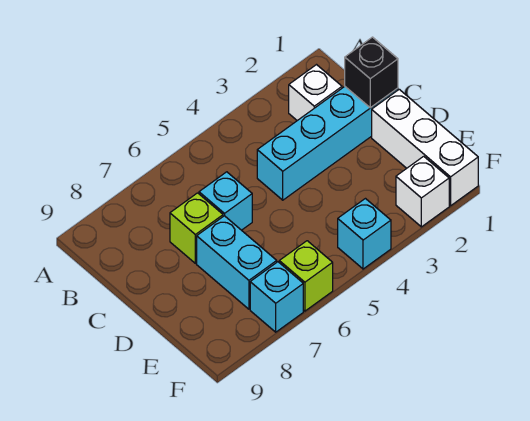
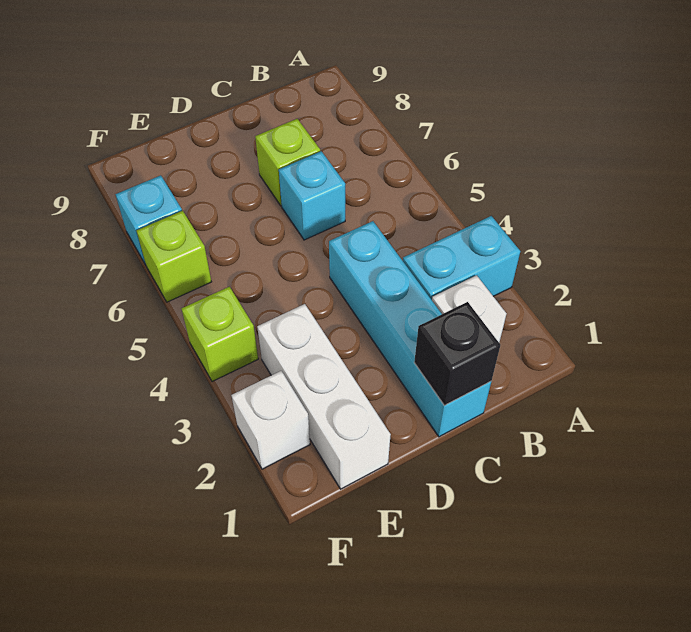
white 1x3 brick [372,89,478,206] -> white 1x3 brick turned to [257,304,391,489]
cyan 1x2 brick [197,216,277,309] -> cyan 1x2 brick moved to [403,216,520,300]
cyan 1x1 brick [338,199,391,269] -> lime 1x1 brick [182,287,258,382]

